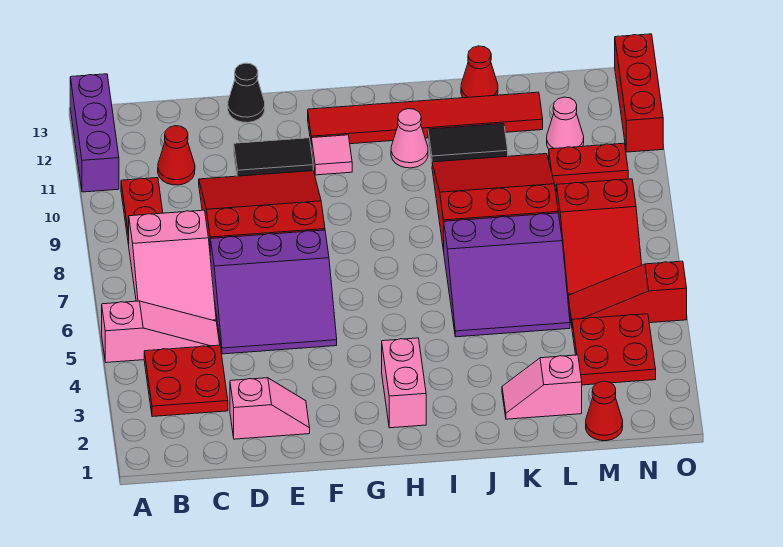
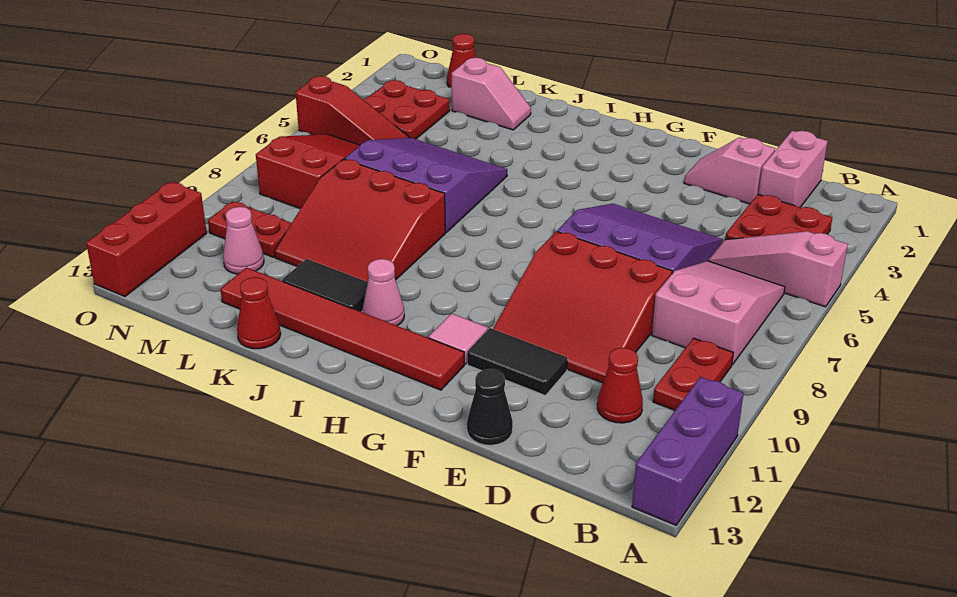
pink 1x2 brick [382,338,426,428] -> pink 1x2 brick moved to [759,131,828,207]

